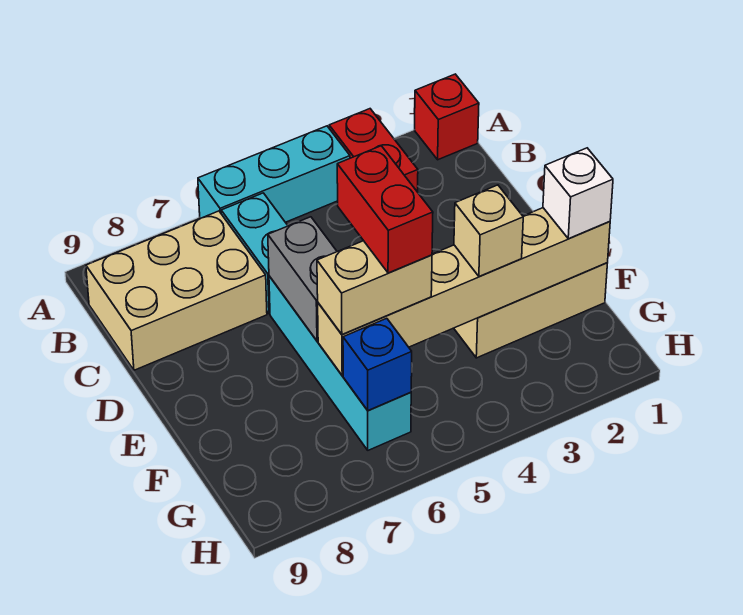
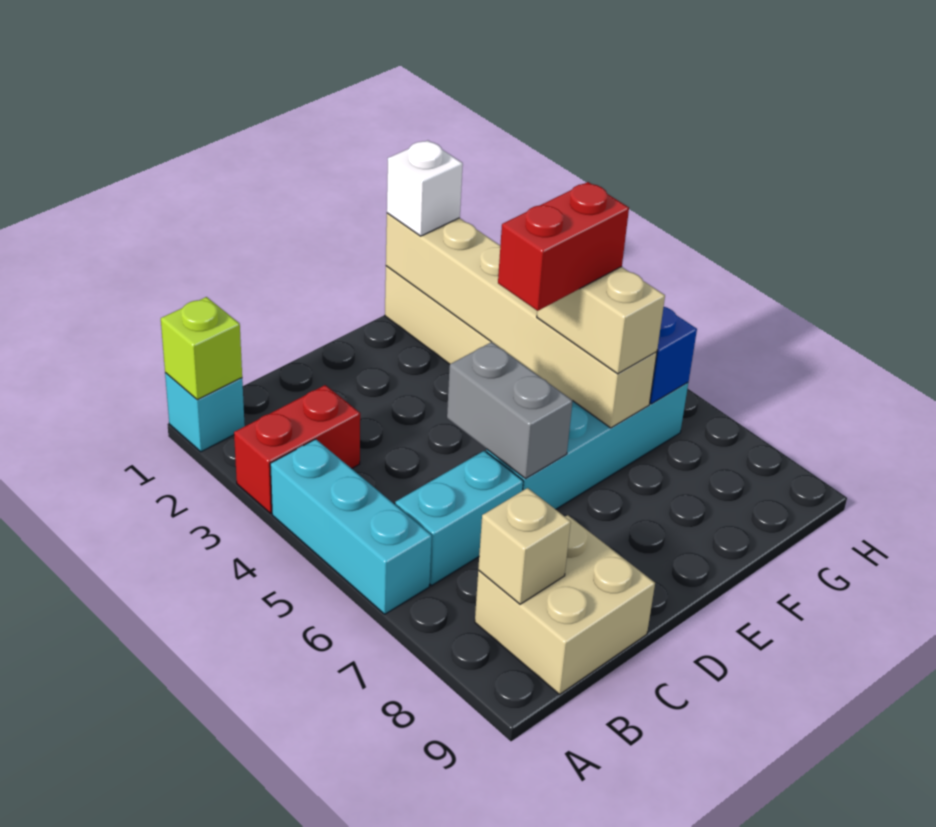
red 1x1 brick [415,74,479,160] -> cyan 1x1 brick [165,373,245,452]
none -> lime 1x1 brick [161,297,242,400]
tan 2x3 brick [86,211,267,370] -> tan 2x2 brick [475,515,655,694]
grey 1x2 brick [268,217,337,341] -> grey 1x2 brick turned to [447,342,573,479]
tan 1x1 brick [454,185,523,276] -> tan 1x1 brick moved to [478,488,571,604]

